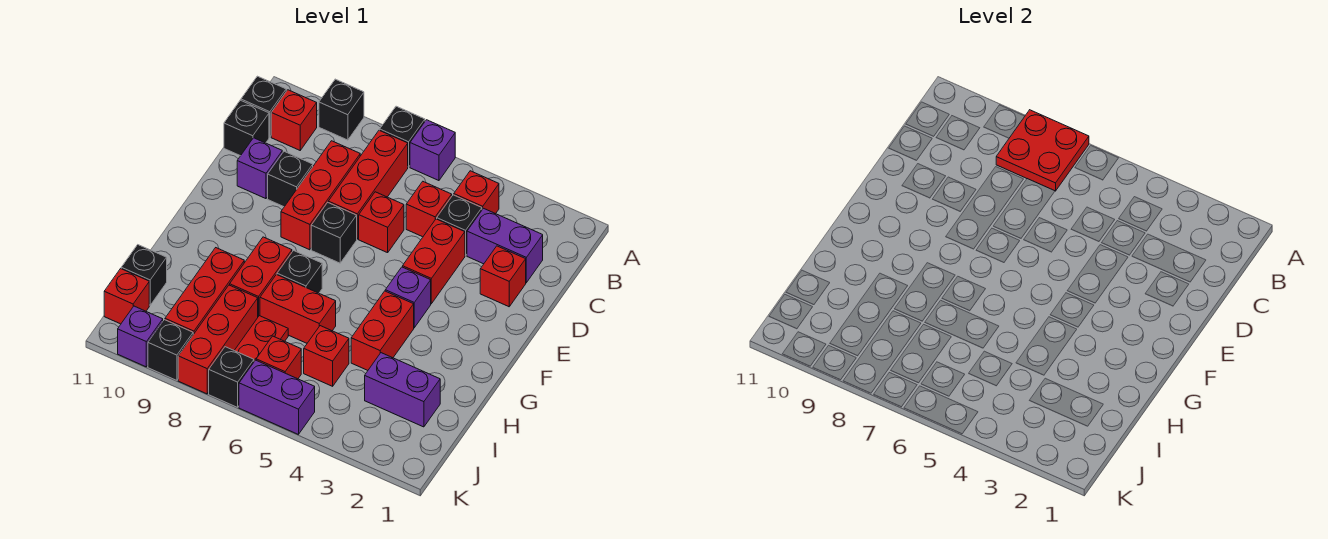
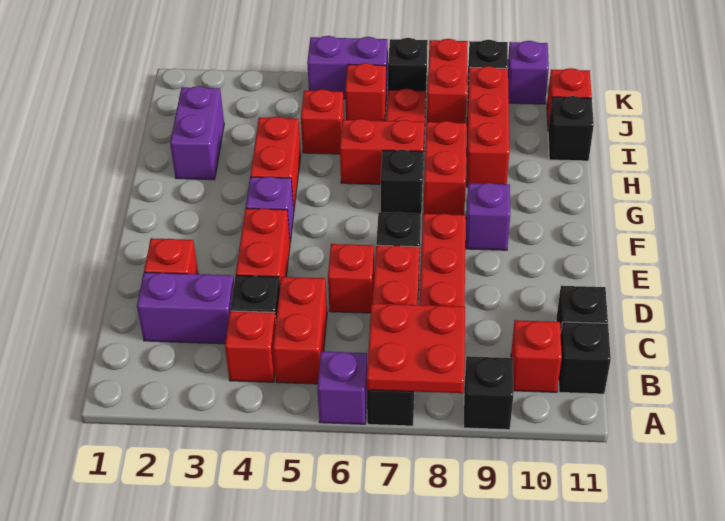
red 1x1 brick [406,182,452,237] -> red 1x2 brick [273,277,327,384]
black 1x1 brick [268,151,313,207] -> none
purple 1x1 brick [237,138,282,199] -> purple 1x1 brick moved to [466,183,510,250]
purple 1x2 brick [365,353,440,427] -> purple 1x2 brick turned to [170,86,224,180]
red 1x3 brick [178,285,258,394] -> red 1x2 brick [427,39,468,123]

